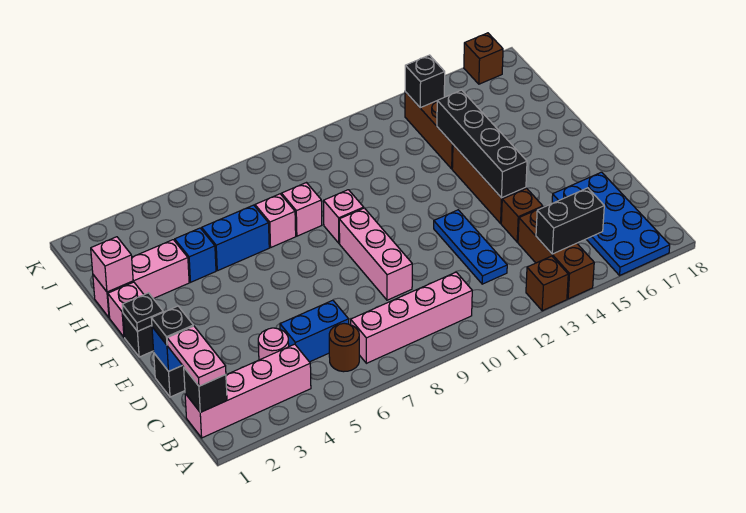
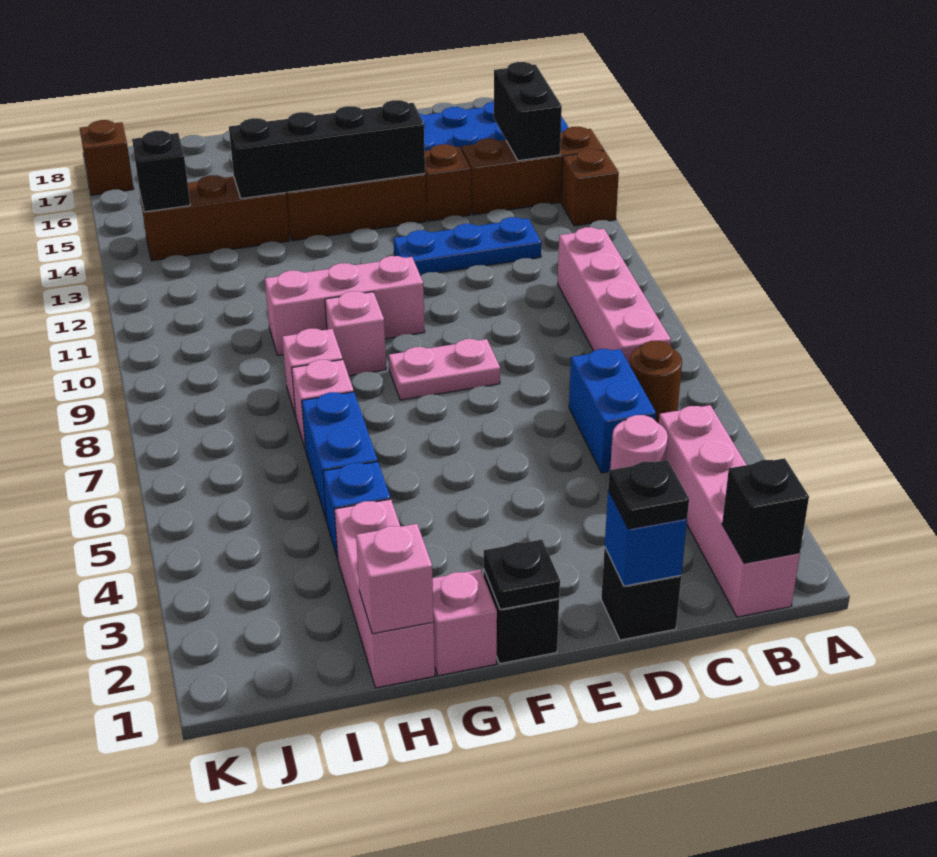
pink 1x2 plate [167,326,226,386] -> pink 1x2 plate moved to [389,339,500,400]
pink 1x3 brick [339,208,412,300] -> pink 1x3 brick moved to [265,256,425,355]

